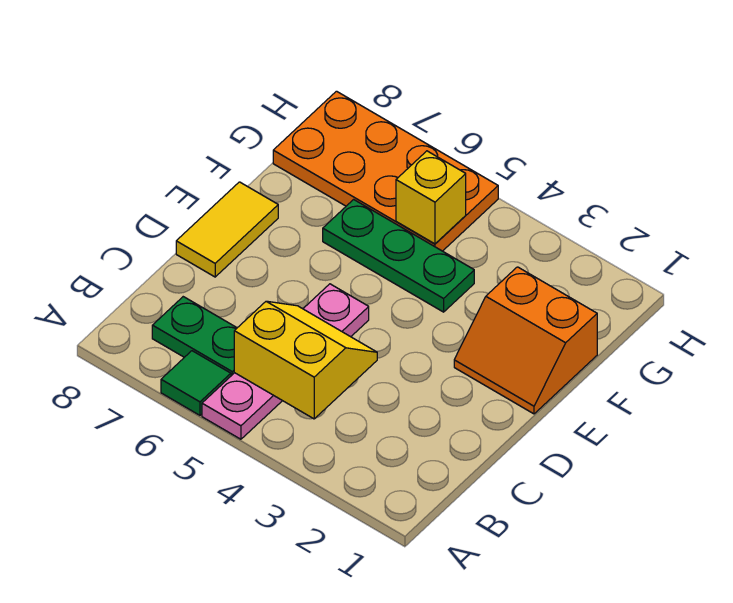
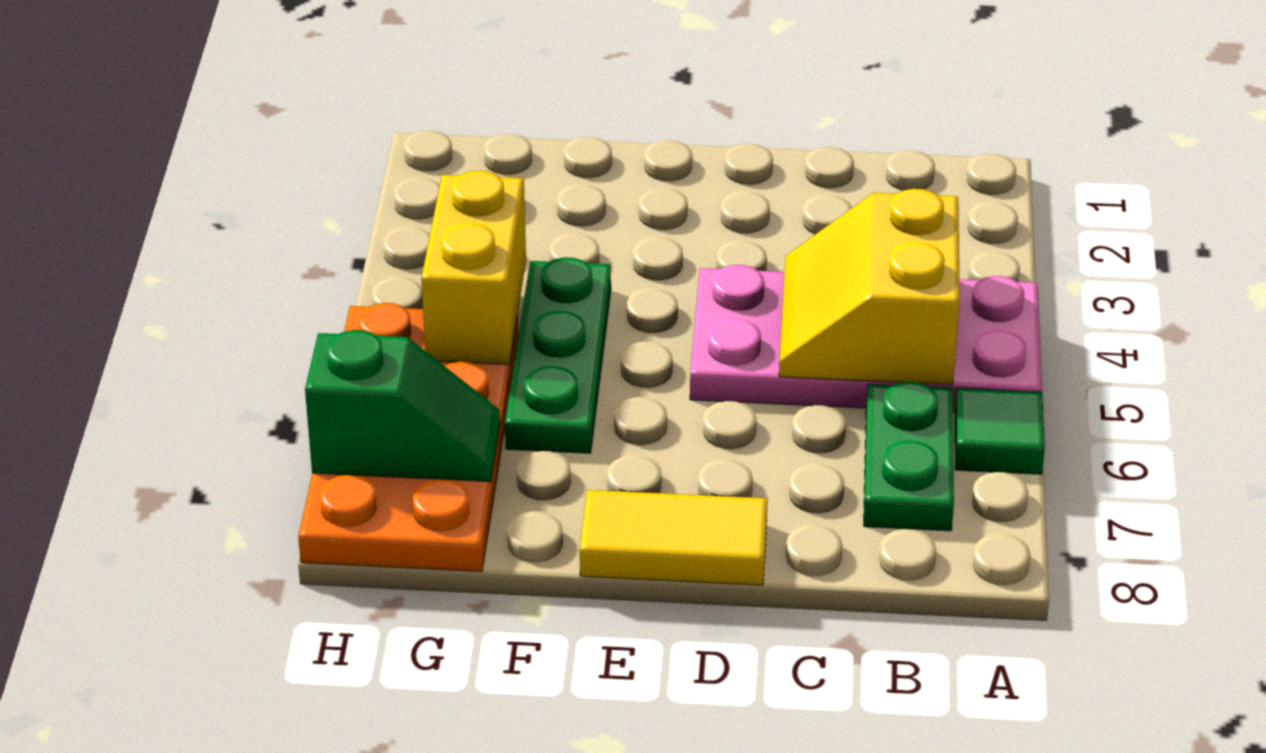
pink 1x4 plate [202,284,369,439] -> pink 2x4 plate [690,265,1042,412]
orange 2x2 slope [454,267,597,414] -> none
yellow 1x1 brick [396,151,466,244] -> yellow 1x2 brick [421,171,526,365]
none -> green 1x2 slope [305,330,500,482]

